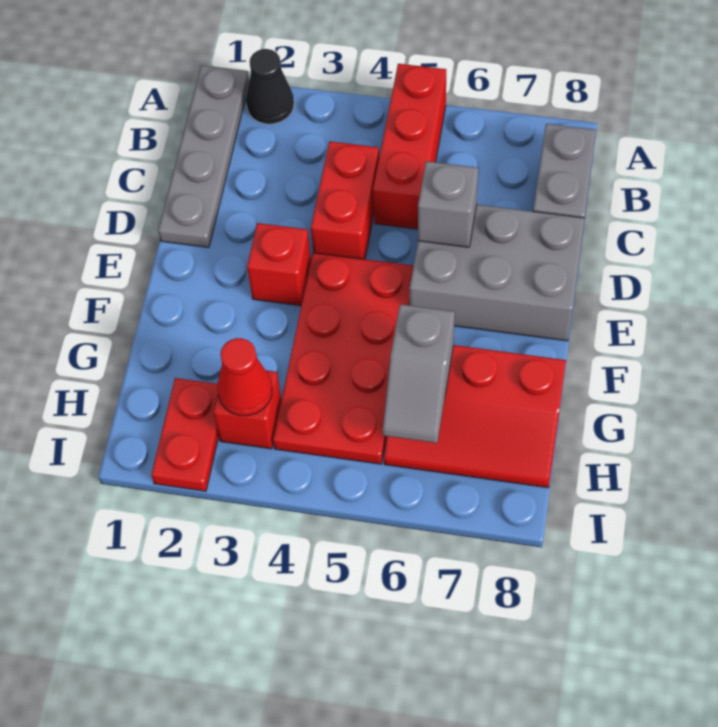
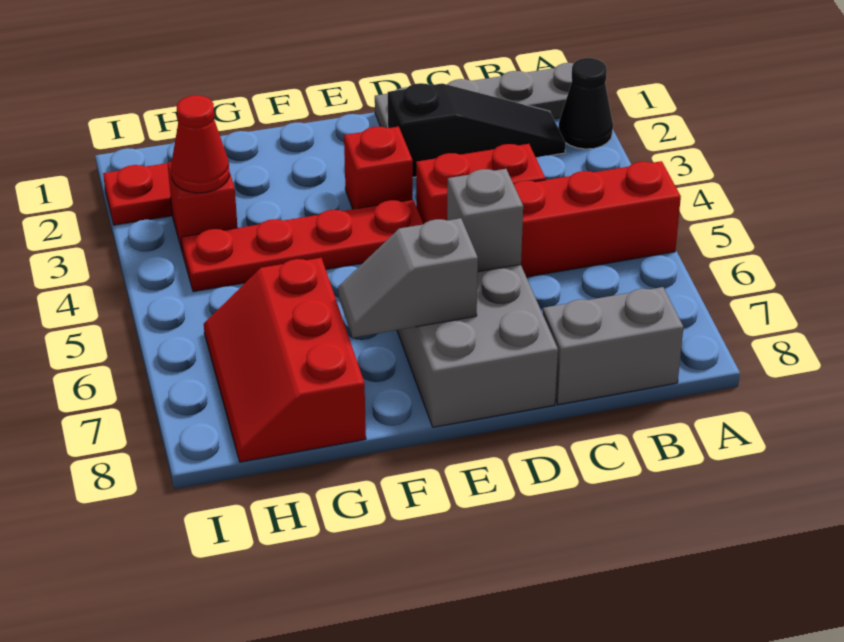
none -> black 1x3 slope [388,83,566,177]
red 2x4 plate [273,253,413,464] -> red 1x4 plate [181,200,423,292]
grey 1x2 slope [383,304,455,443] -> grey 1x2 slope moved to [338,218,478,338]

